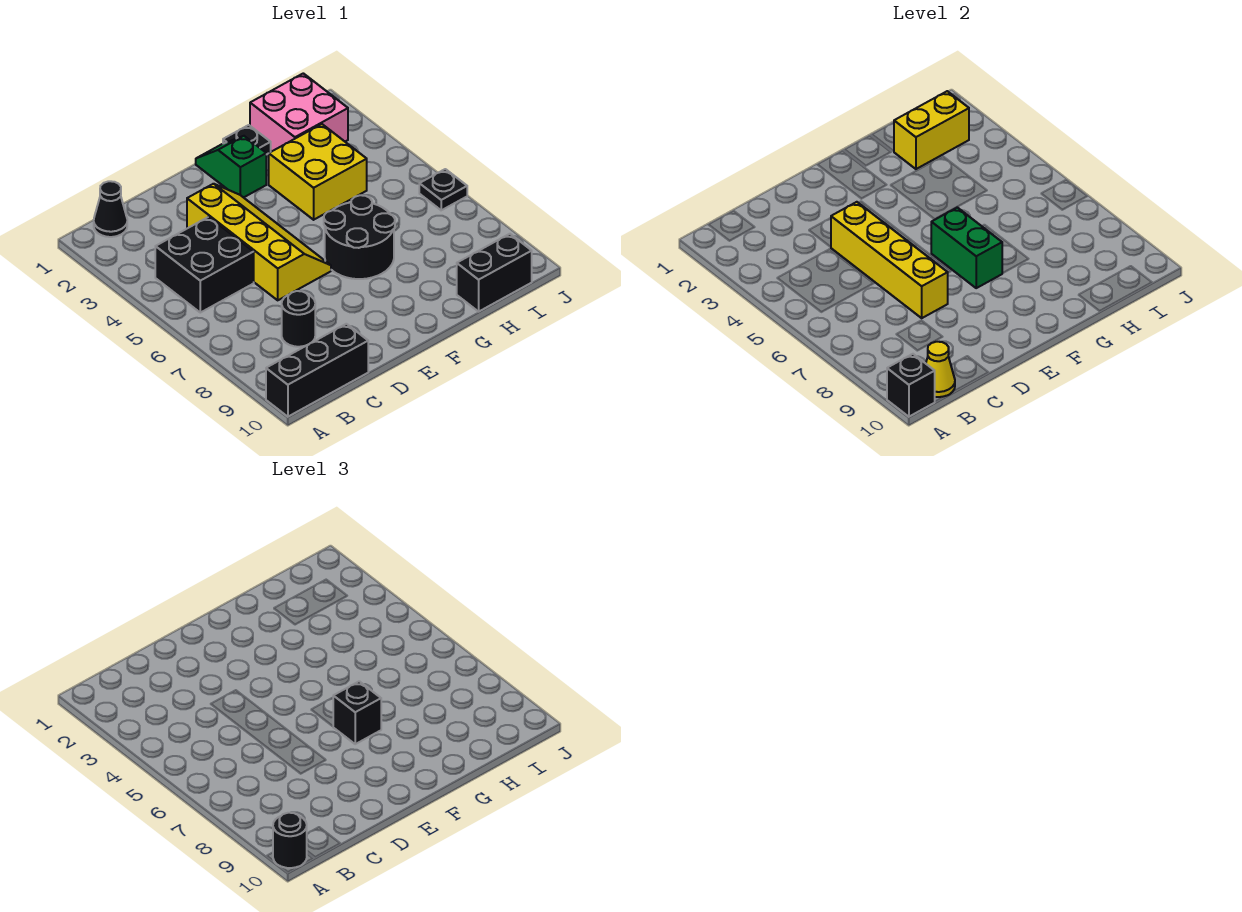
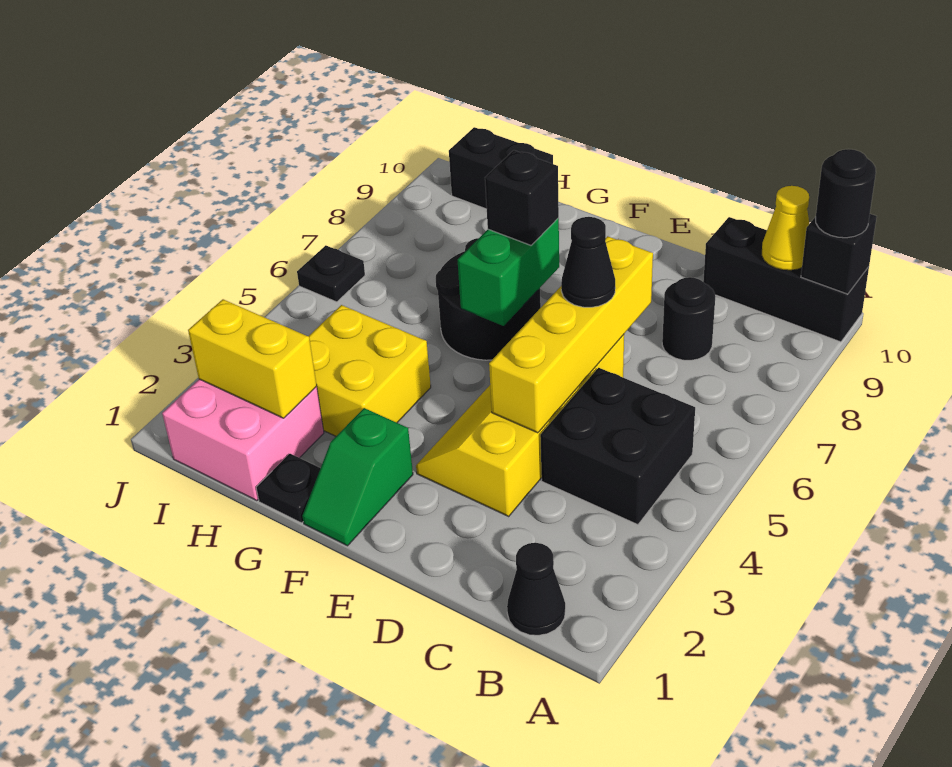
none -> black 1x1 cone [561,217,615,307]

